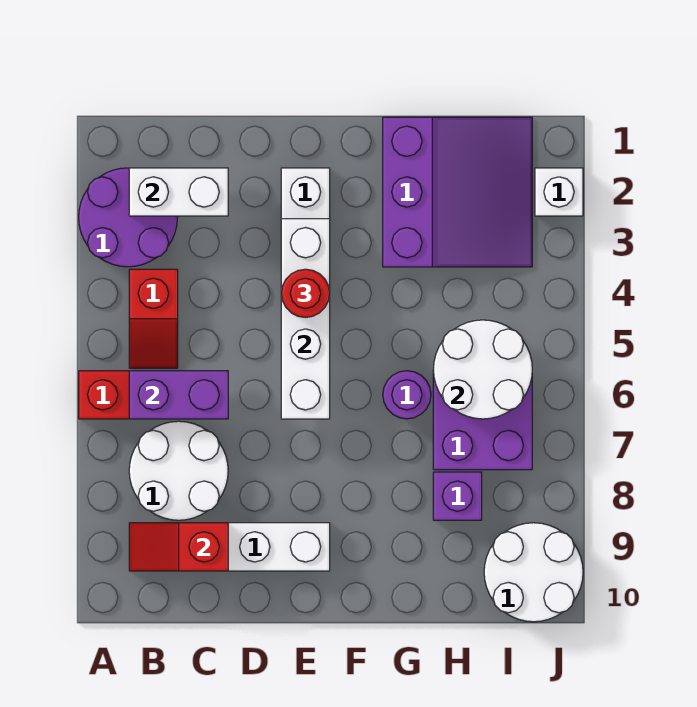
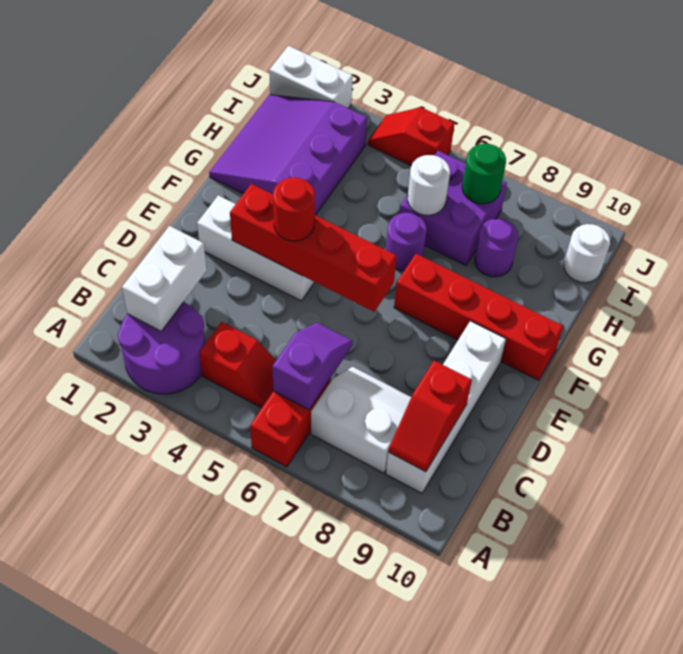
purple 1x2 brick [129,371,228,419] -> purple 1x2 slope [272,323,352,410]
white 2x2 round brick [129,421,228,520] -> white 2x2 slope [311,367,411,473]
white 1x4 brick [281,219,330,419] -> red 1x4 brick [230,184,397,312]
none -> red 1x4 brick [394,254,563,380]
purple 3x3 slope [383,117,532,267] -> purple 3x3 slope turned to [209,95,367,215]
white 2x2 round brick [433,320,532,419] -> white 1x1 round brick [408,155,450,215]
purple 1x1 brick [433,472,482,520] -> purple 1x1 round brick [475,218,518,277]
none -> green 1x1 round brick [462,144,506,204]
white 2x2 round brick [484,523,583,622] -> white 1x1 round brick [564,224,610,283]
white 1x1 brick [535,168,583,216] -> white 1x2 brick [269,46,353,108]
none -> red 1x2 slope [368,107,455,166]

